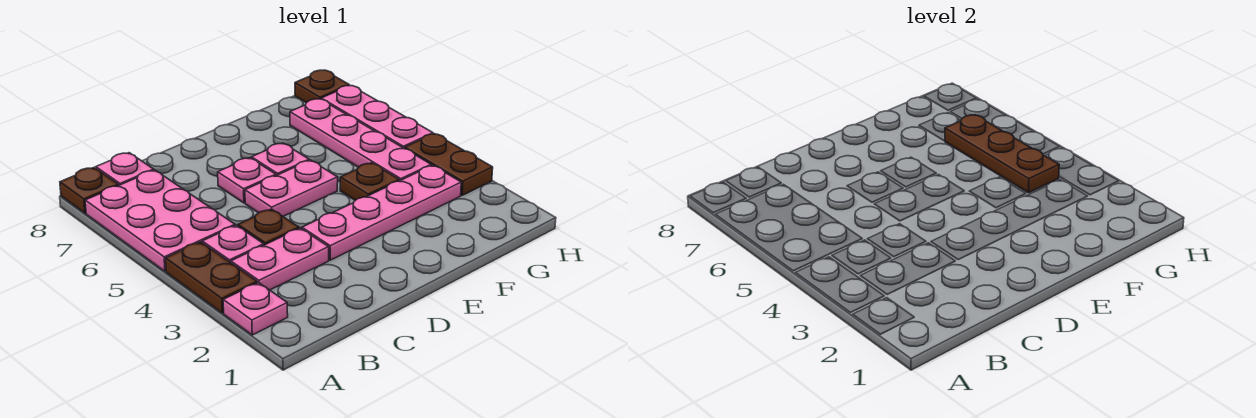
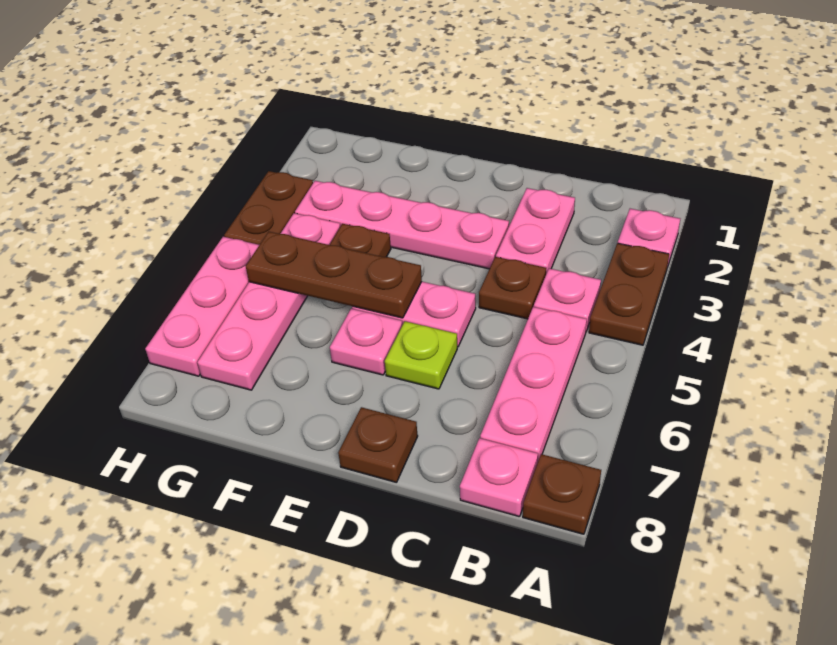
pink 2x3 plate [85,170,235,272] -> pink 1x3 plate [480,307,587,463]
pink 1x2 plate [231,228,329,290] -> pink 1x2 plate turned to [496,188,575,274]
pink 1x1 plate [218,158,276,203] -> lime 1x1 plate [385,321,457,389]
brown 1x3 plate [945,115,1059,193] -> brown 1x3 plate turned to [246,232,422,318]
brown 1x1 plate [295,70,349,103] -> brown 1x1 plate moved to [338,407,418,483]

